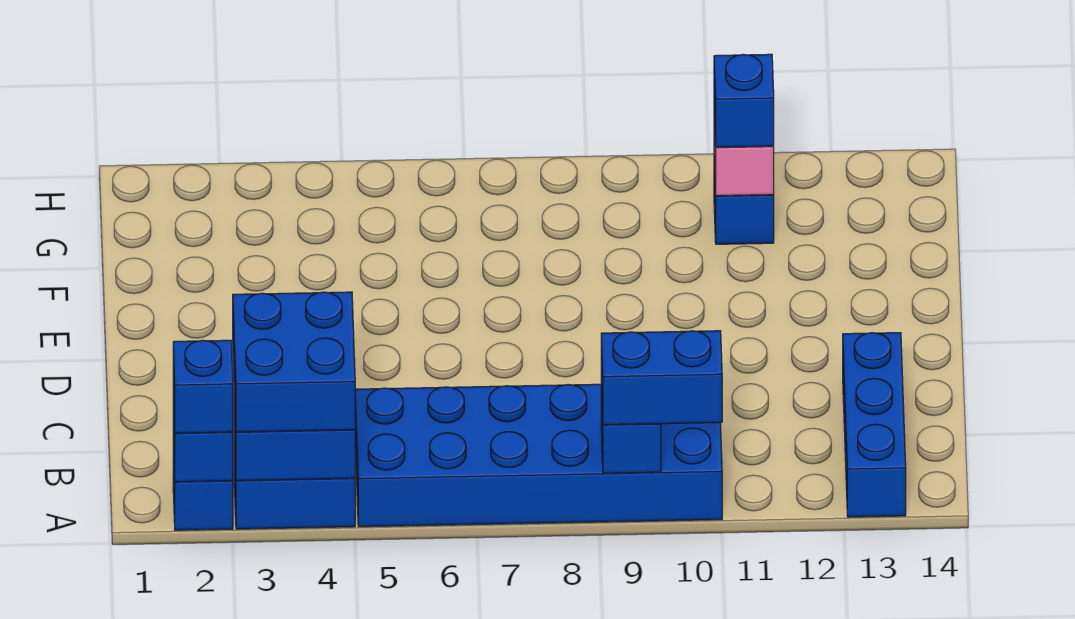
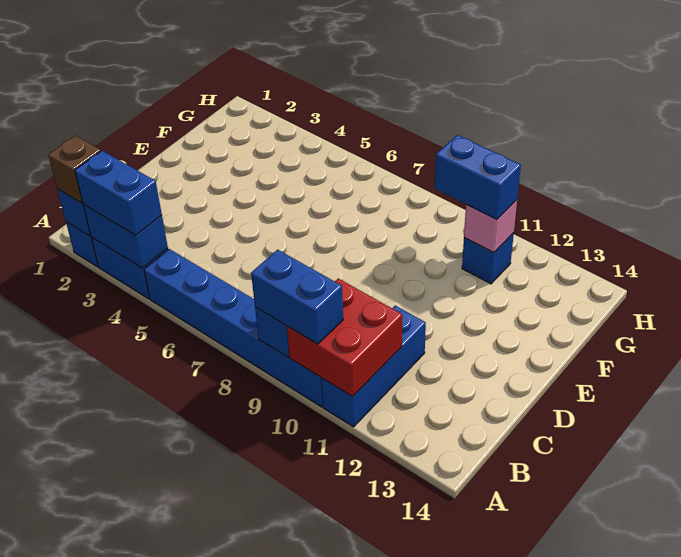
blue 1x1 brick [173,340,233,433] -> brown 1x1 brick [48,136,101,203]
blue 2x2 brick [233,292,355,432] -> blue 1x2 brick [75,151,162,235]
blue 2x6 brick [355,384,722,527] -> blue 1x6 brick [144,249,323,407]
none -> red 2x2 brick [287,278,402,397]
blue 1x3 brick [843,333,906,517] -> blue 1x3 brick moved to [321,306,426,427]
blue 1x1 brick [714,54,774,147] -> blue 1x2 brick [435,135,521,220]

